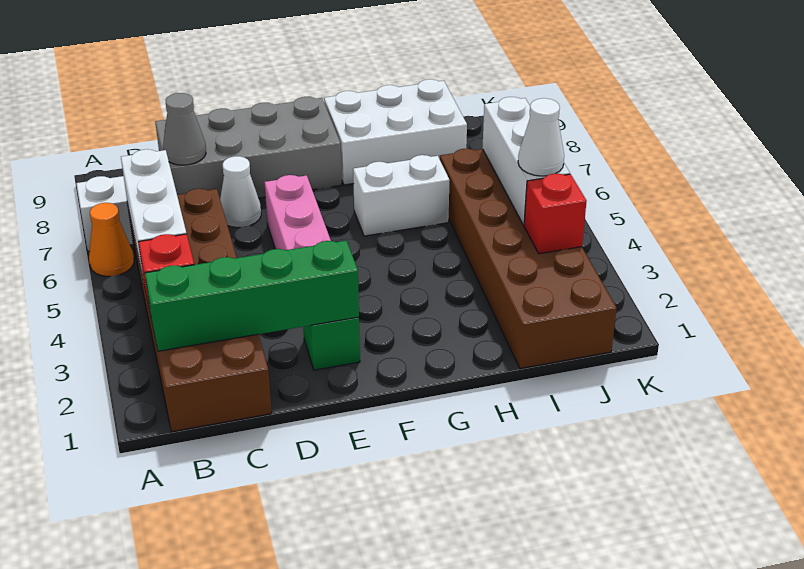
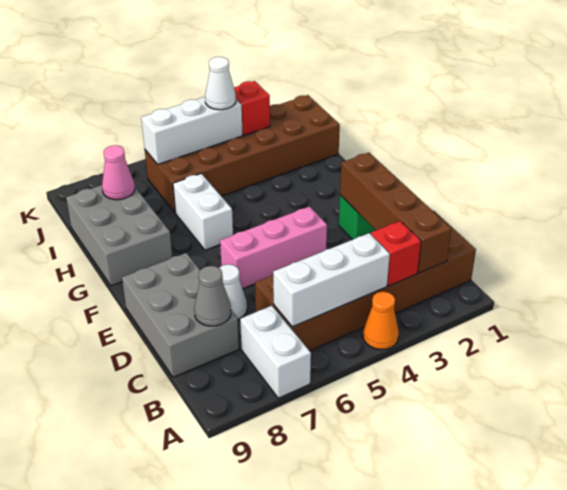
orange 1x1 cone [89,203,134,276] -> orange 1x1 cone moved to [363,292,399,350]
green 1x4 brick [145,241,359,351] -> brown 1x4 brick [340,152,452,273]
grey 2x4 brick [155,97,342,198] -> grey 2x3 brick [122,253,239,377]
white 2x3 brick [324,79,467,185] -> grey 2x3 brick [66,185,172,286]
none -> pink 1x1 cone [102,145,135,200]

